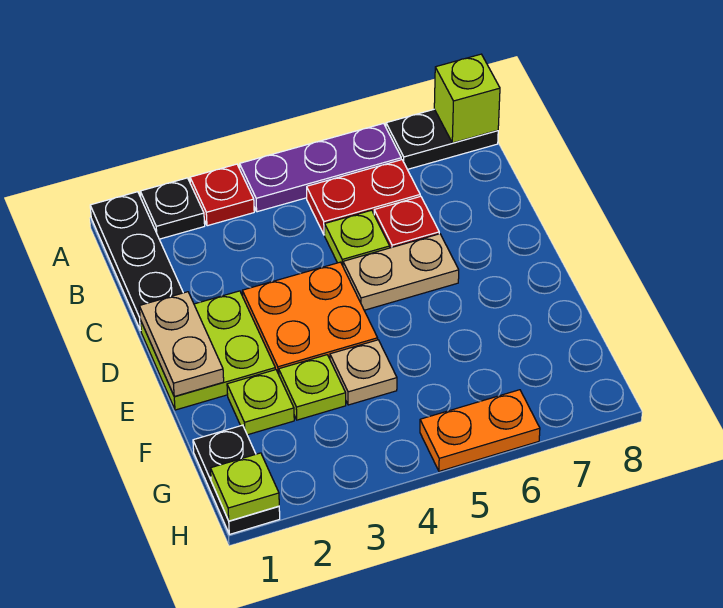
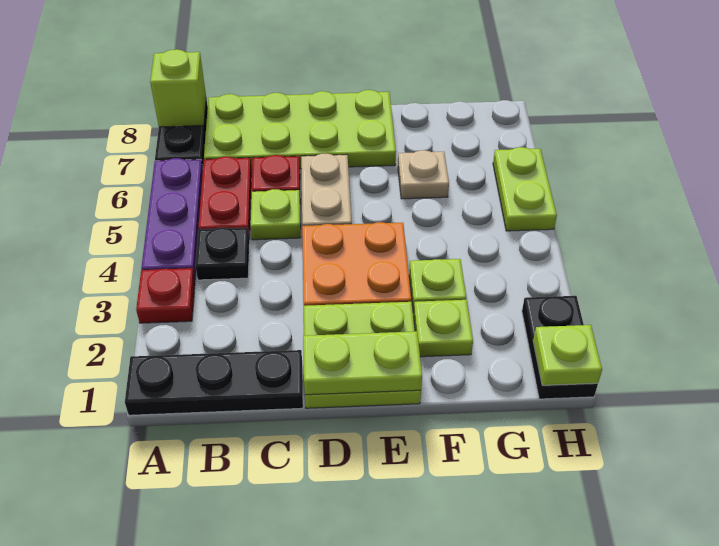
black 1x1 plate [140,178,205,239] -> black 1x1 plate moved to [195,228,249,280]
none -> lime 2x4 plate [204,90,396,170]
tan 1x2 plate [139,292,224,396] -> lime 1x2 plate [303,331,422,395]
tan 1x1 plate [330,340,397,405] -> tan 1x1 plate moved to [398,150,449,199]
black 1x2 plate [193,425,280,534] -> black 1x2 plate turned to [522,296,598,399]
orange 1x2 plate [420,390,540,471] -> lime 1x2 plate [493,147,557,231]

